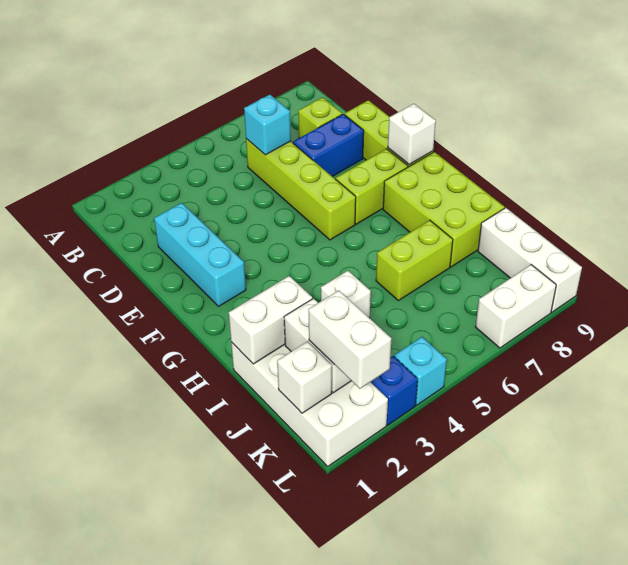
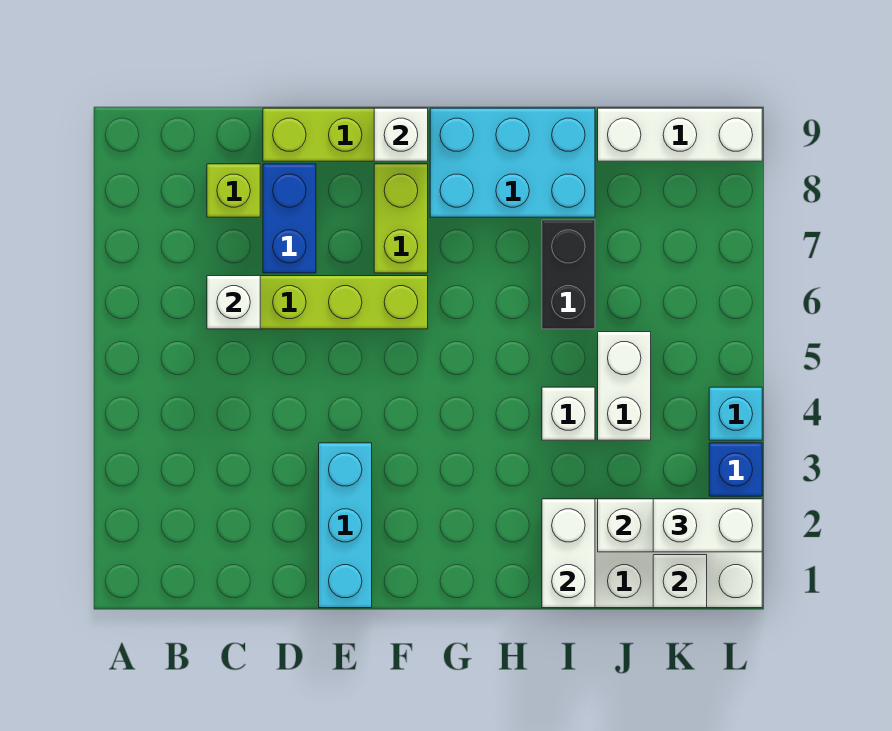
cyan 1x1 brick [244,94,291,155] -> white 1x1 brick [207,276,260,329]
cyan 1x3 brick [154,203,246,306] -> cyan 1x3 brick turned to [319,443,372,608]
lime 2x3 brick [383,152,505,267] -> cyan 2x3 brick [430,108,595,217]
lime 1x2 brick [376,220,453,301] -> black 1x2 brick [542,220,595,329]
white 1x2 brick [476,265,556,348] -> white 1x2 brick moved to [598,332,651,440]

